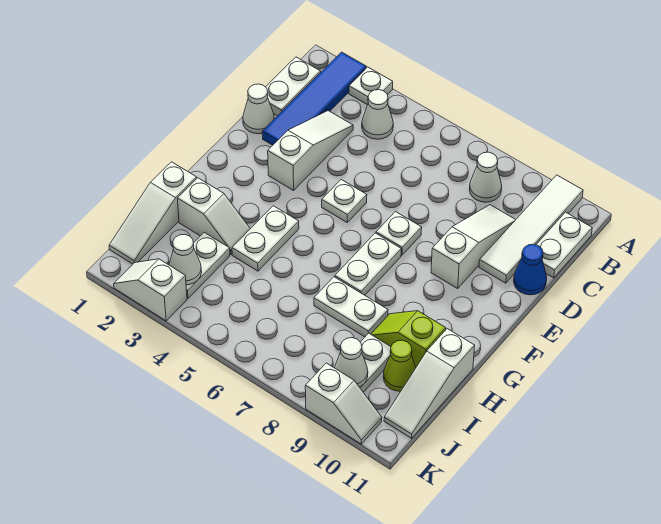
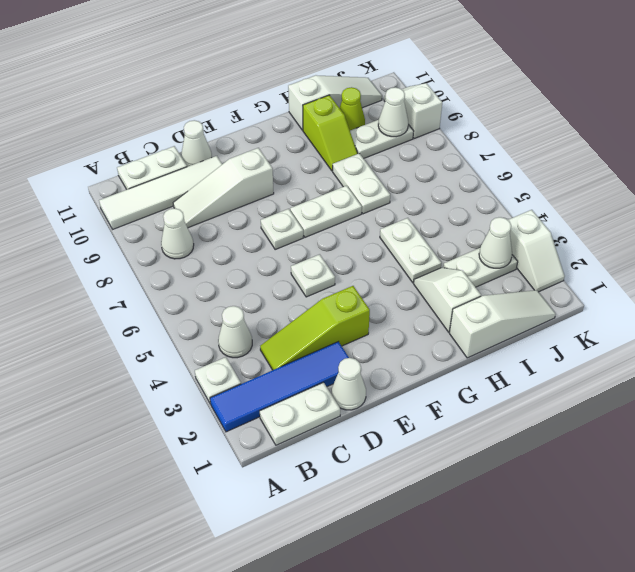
white 1x3 slope [268,111,353,190] -> lime 1x3 slope [260,286,370,370]
blue 1x1 cone [514,244,547,295] -> white 1x1 cone [181,120,212,167]
white 1x2 plate [232,206,299,271] -> white 1x2 plate turned to [380,218,441,283]

